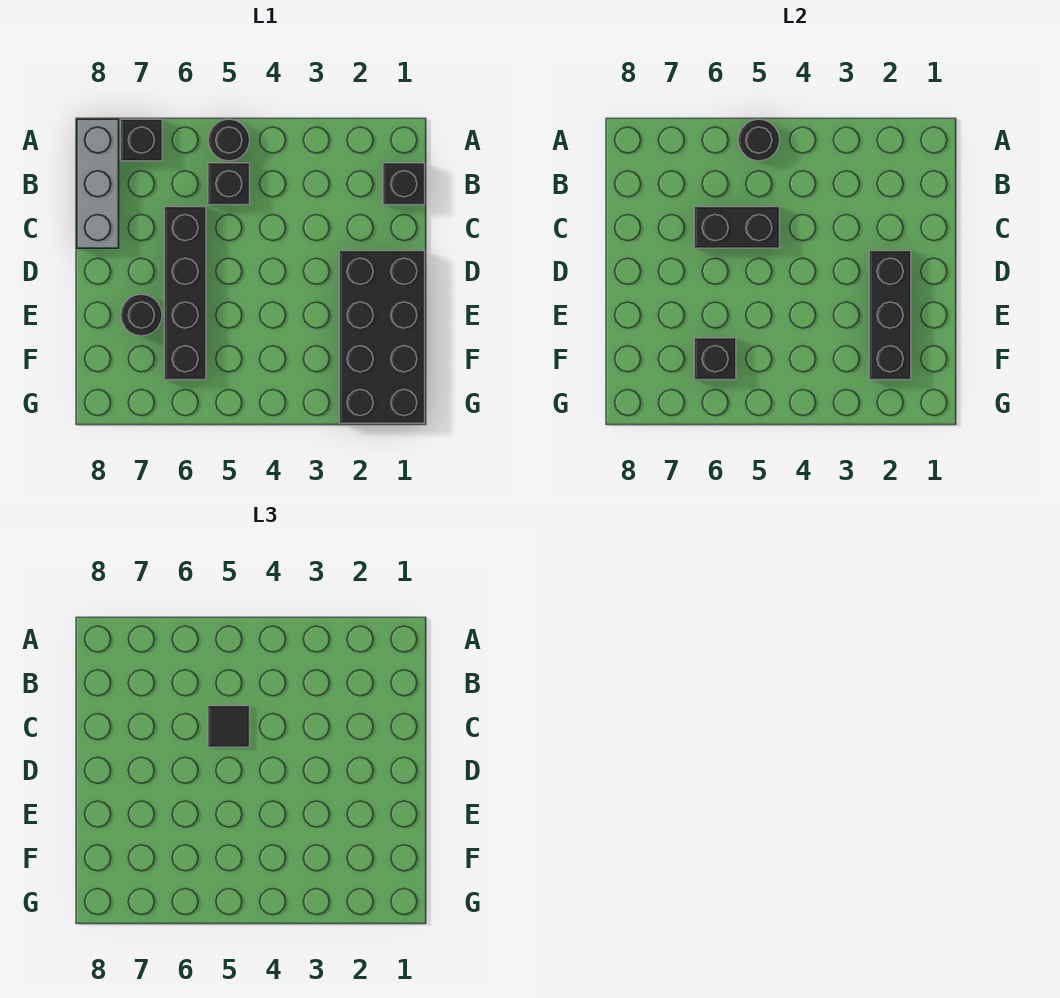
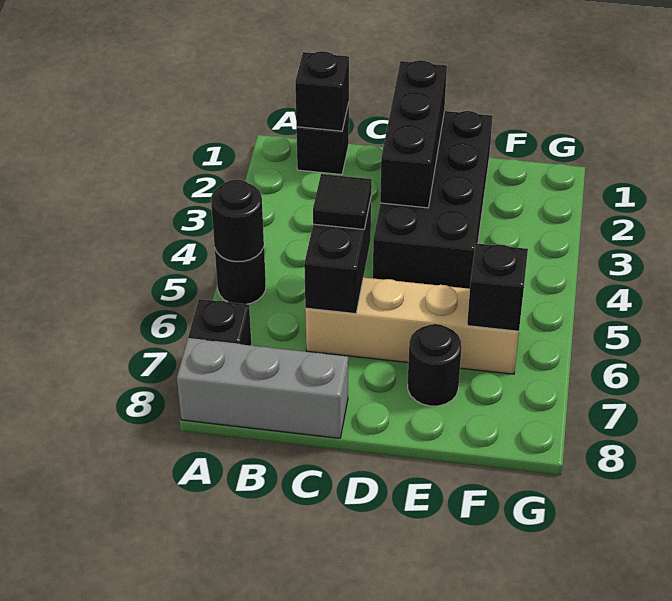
black 1x1 brick [208,163,250,205] -> black 1x1 brick moved to [295,51,349,131]
black 1x4 brick [164,207,206,380] -> tan 1x4 brick [305,277,519,374]
black 2x4 brick [339,251,425,423] -> black 2x4 brick turned to [373,111,493,289]
black 1x3 brick [869,251,911,380] -> black 1x3 brick turned to [380,60,447,208]

